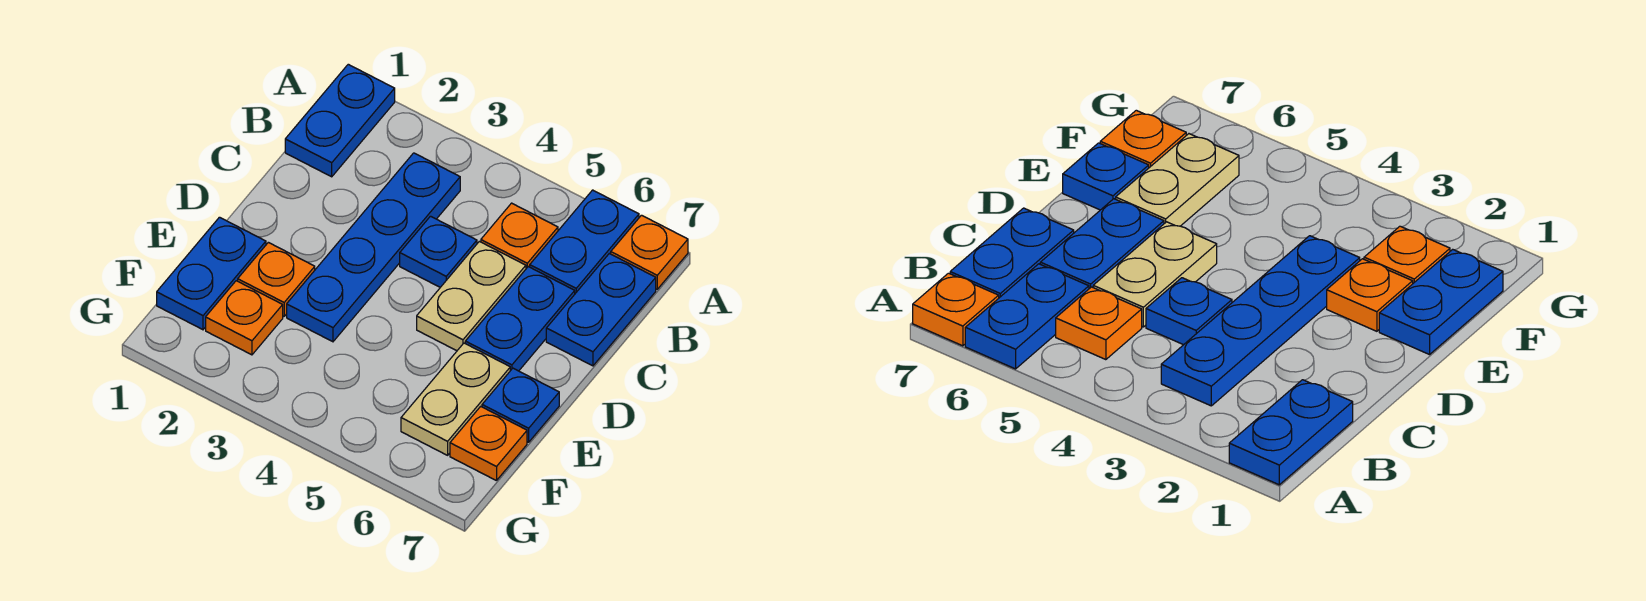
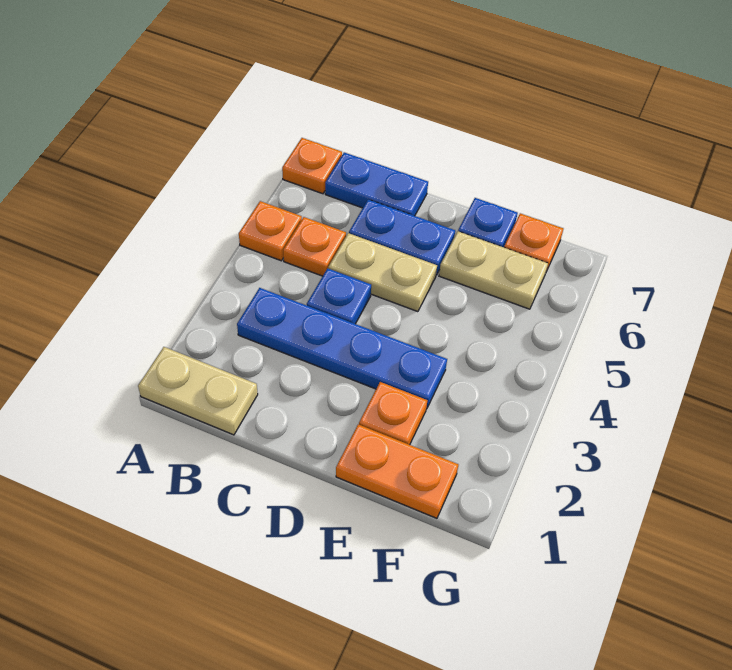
blue 1x2 plate [285,64,395,177] -> tan 1x2 plate [138,347,258,435]
blue 1x2 plate [530,190,639,293] -> none
blue 1x2 plate [157,217,266,330] -> orange 1x2 plate [336,424,458,518]
orange 1x1 plate [206,281,283,355] -> orange 1x1 plate moved to [239,201,302,261]

